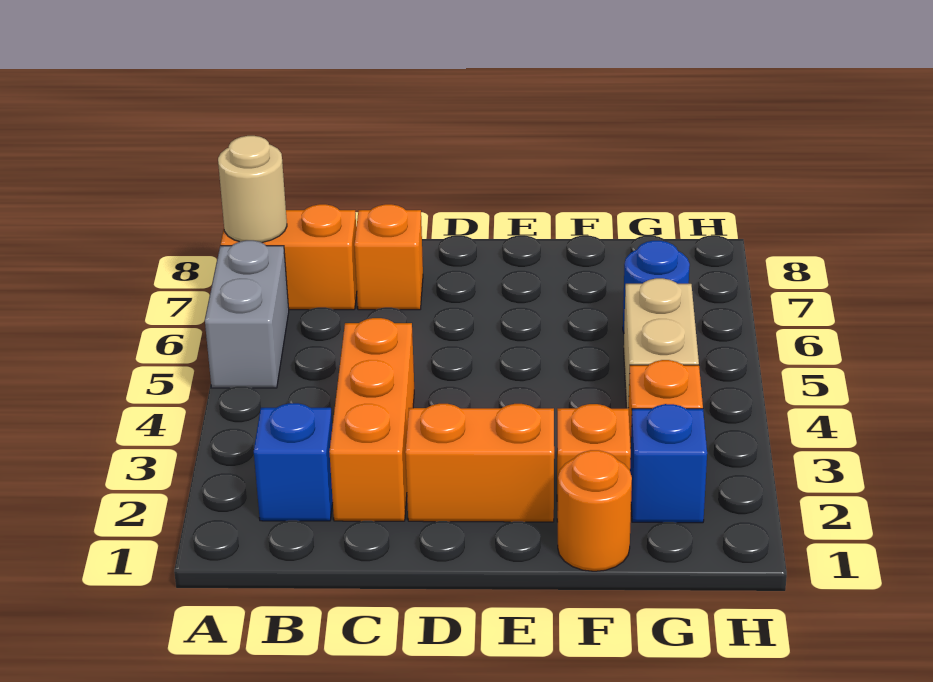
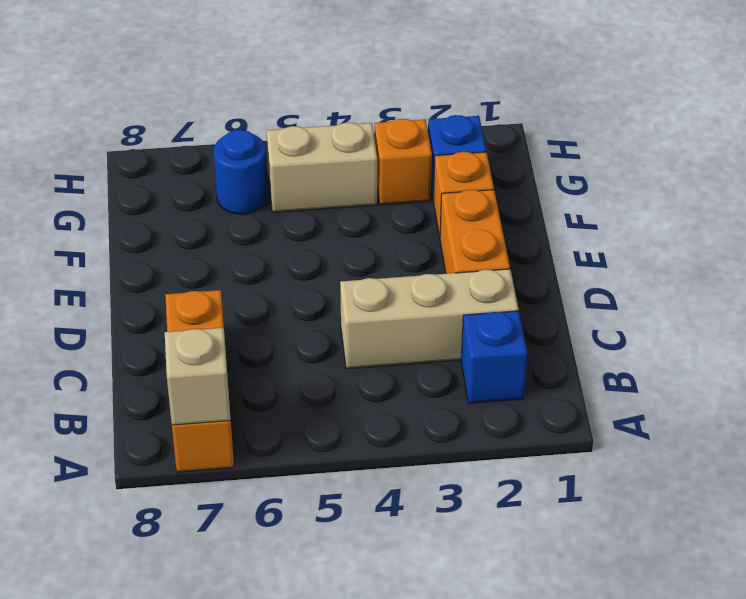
grey 1x2 brick [205,240,289,388] -> none
tan 1x1 round brick [218,136,287,243] -> tan 1x1 brick [165,328,231,425]
orange 1x3 brick [329,318,414,521] -> tan 1x3 brick [340,269,519,369]
orange 1x1 round brick [558,450,632,571] -> none

